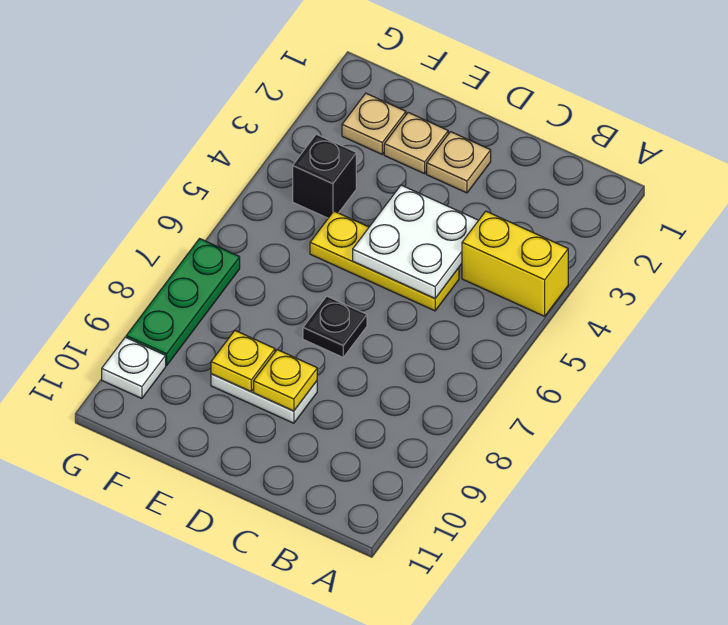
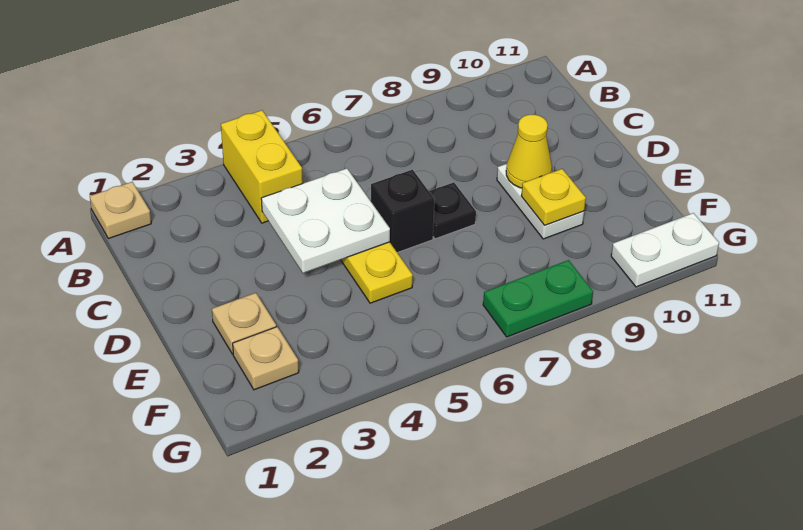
tan 1x1 plate [427,132,491,193] -> tan 1x1 plate moved to [90,182,151,239]
yellow 1x1 plate [254,350,317,411] -> yellow 1x1 cone [506,115,552,188]
black 1x1 brick [293,134,356,218] -> black 1x1 brick moved to [371,170,434,253]
green 1x3 plate [126,239,240,366] -> green 1x2 plate [483,260,593,337]
white 1x1 plate [102,337,166,399] -> white 1x2 plate [611,213,719,287]

